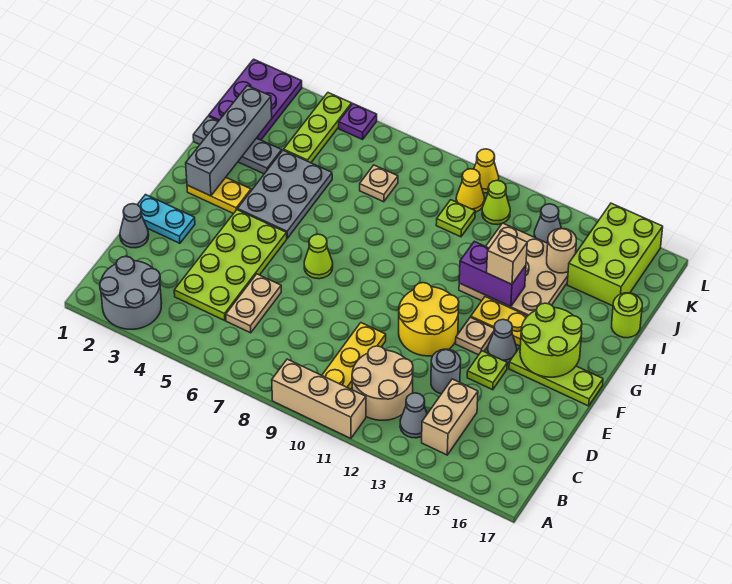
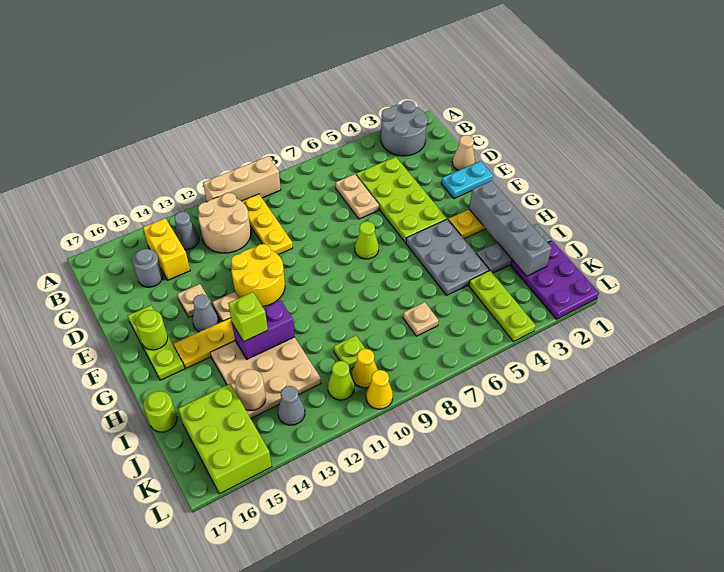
tan 1x2 brick [422,379,478,455] -> yellow 1x2 brick [143,218,190,280]
grey 1x1 cone [120,204,149,248] -> tan 1x1 cone [452,135,475,170]
grey 1x1 round brick [431,349,461,394] -> grey 1x1 round brick moved to [132,249,163,287]
lime 1x1 plate [467,351,507,390] -> tan 1x1 plate [177,284,211,317]
lime 1x3 plate [509,347,603,406] -> lime 1x3 plate turned to [128,305,184,380]
lime 2x2 round brick [520,303,582,377] -> lime 1x1 round brick [135,310,168,350]
tan 1x1 brick [487,231,527,284] -> lime 1x1 brick [228,292,268,342]
purple 1x1 plate [339,104,377,140] -> none

